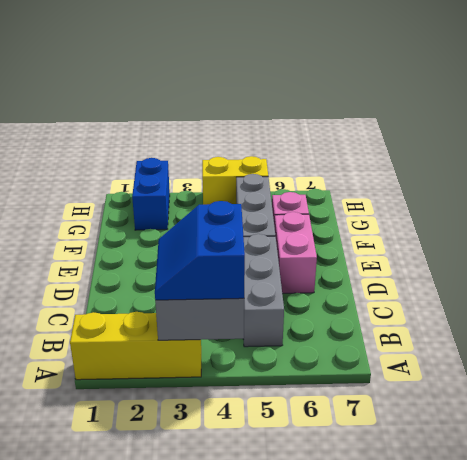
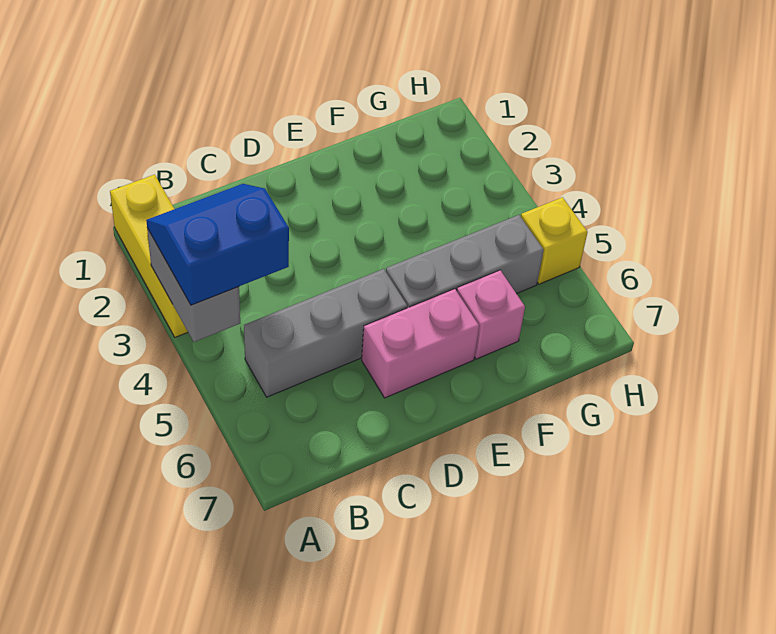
blue 1x2 brick [132,158,170,230] -> none
yellow 1x2 brick [202,156,268,205] -> yellow 1x1 brick [521,197,588,284]

